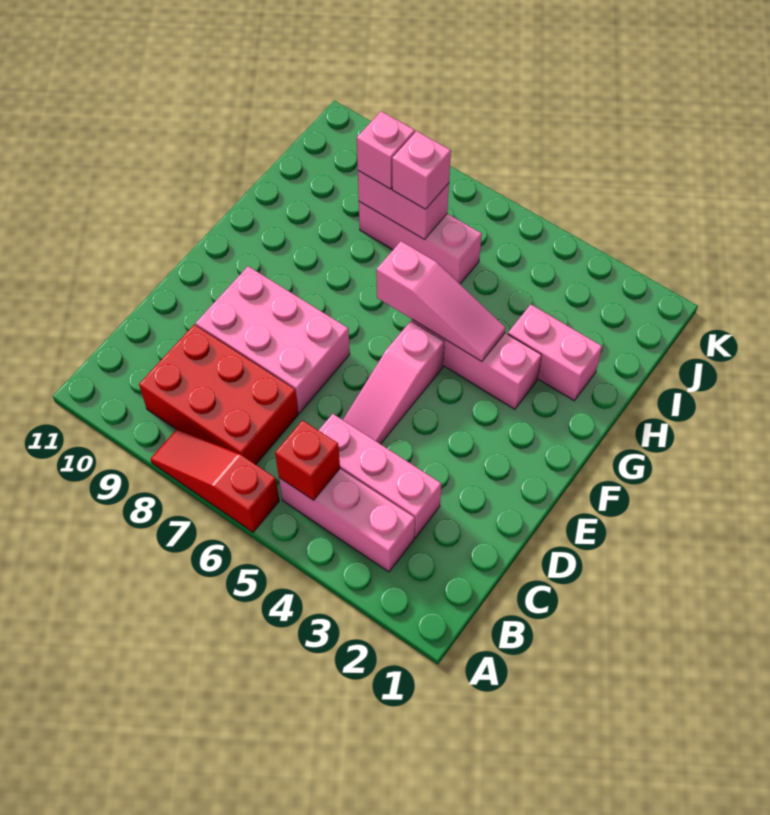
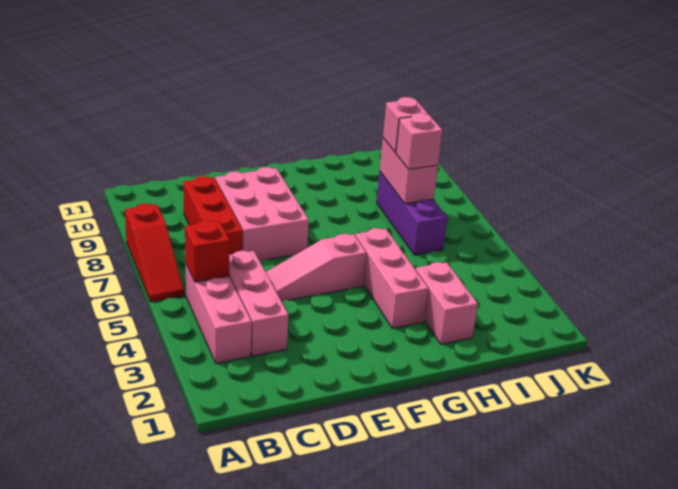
red 1x3 slope [151,429,279,532] -> red 1x3 slope turned to [125,204,184,302]
red 2x3 brick [139,325,298,464] -> red 1x3 brick [183,176,243,255]
pink 1x3 slope [376,241,506,361] -> none
pink 1x3 brick [359,202,482,284] -> purple 1x3 brick [377,172,448,255]

